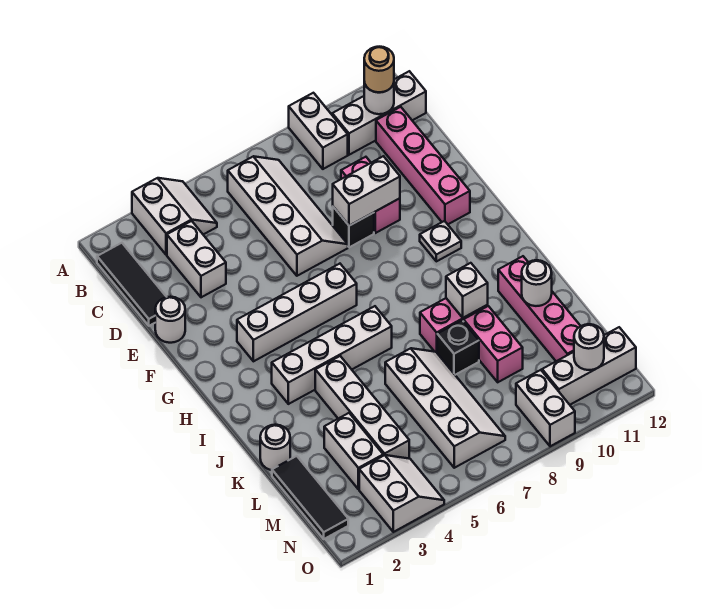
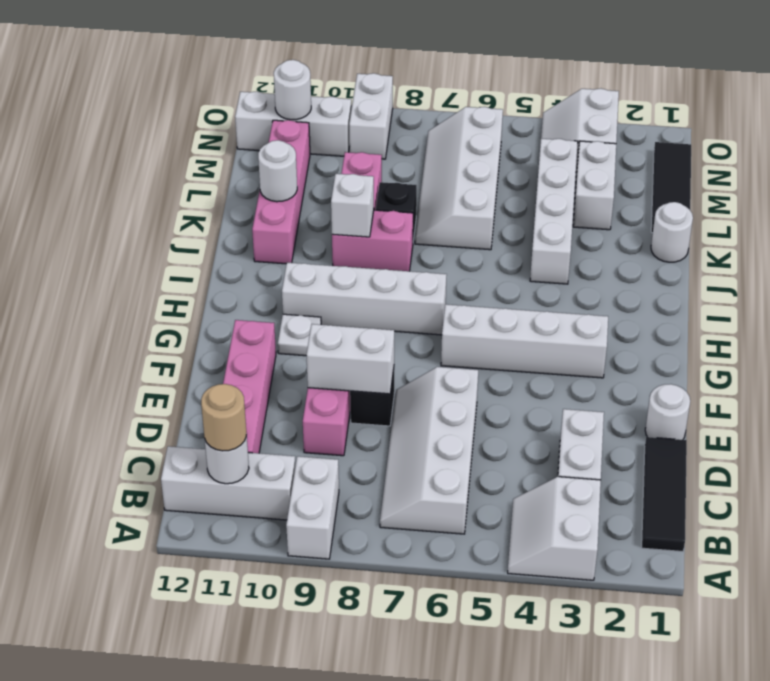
white 1x4 brick [272,306,392,404] -> white 1x4 brick moved to [282,263,447,335]

